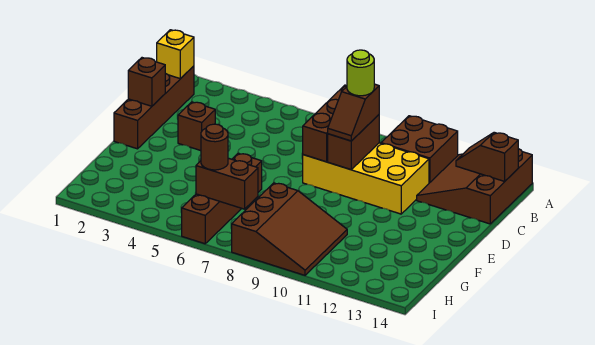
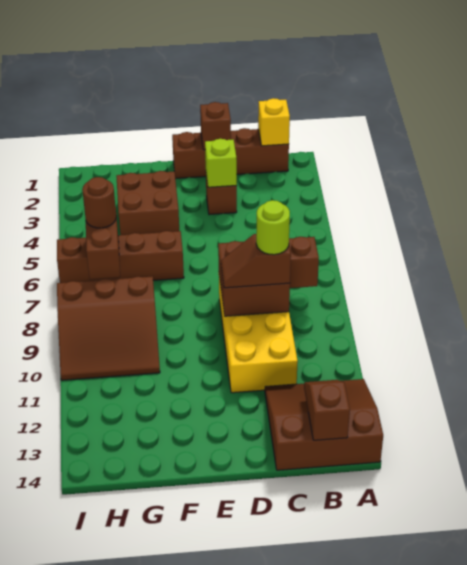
brown 2x2 brick [381,116,458,183] -> brown 2x2 brick moved to [116,171,179,235]
none -> lime 1x1 brick [205,139,237,187]

